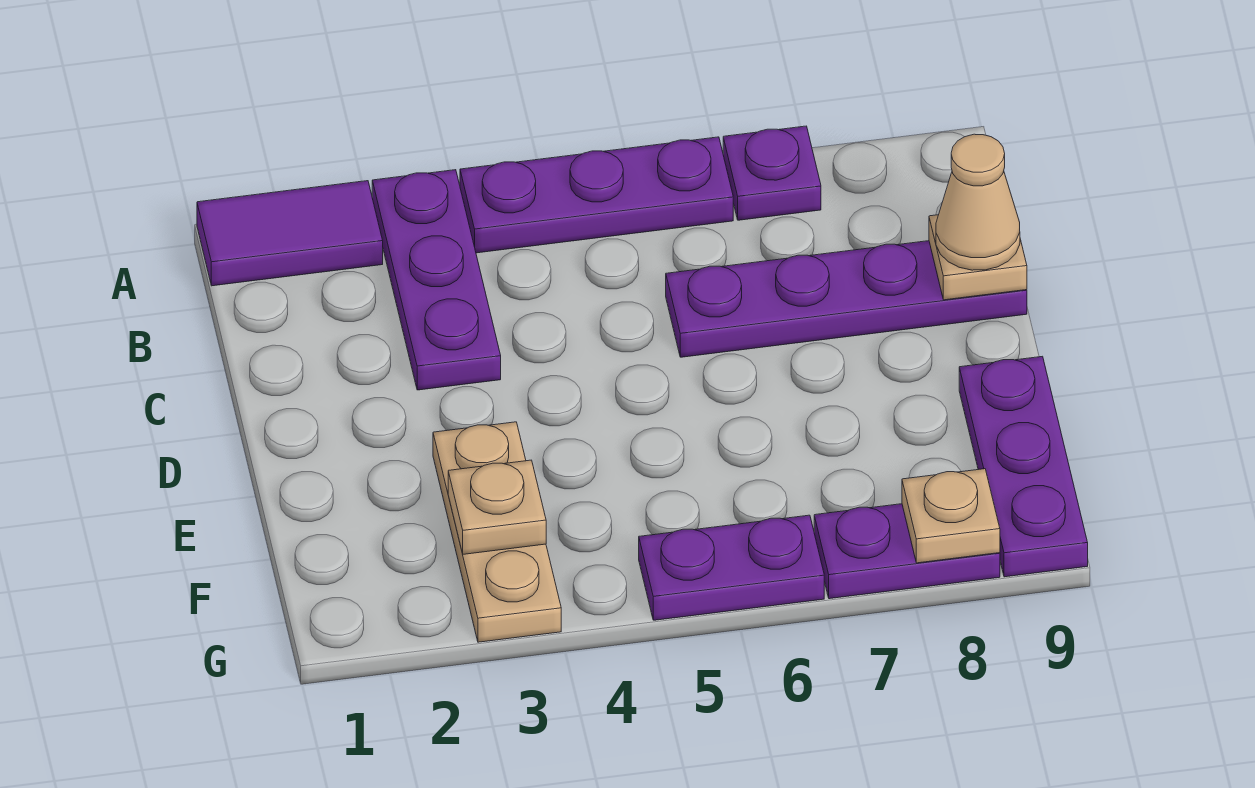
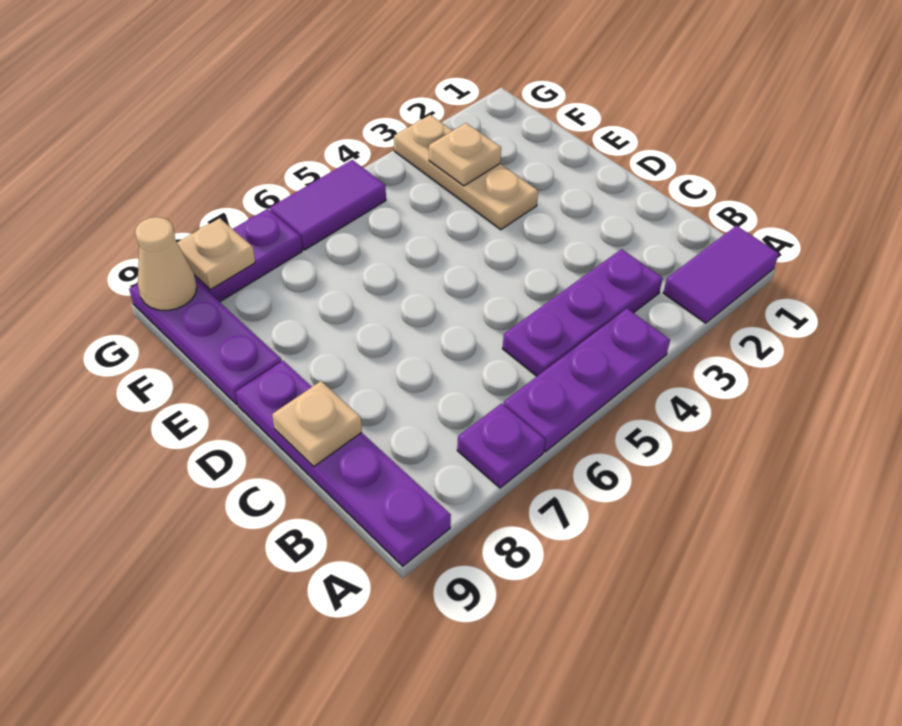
purple 1x3 plate [372,170,501,390] -> purple 1x3 plate turned to [503,249,663,376]
purple 1x4 plate [666,241,1027,357] -> purple 1x4 plate turned to [236,361,451,566]
tan 1x1 cone [936,134,1020,270] -> tan 1x1 cone moved to [135,217,197,310]
purple 1x2 plate [639,515,824,620] -> purple 1x2 tile [270,160,386,250]

